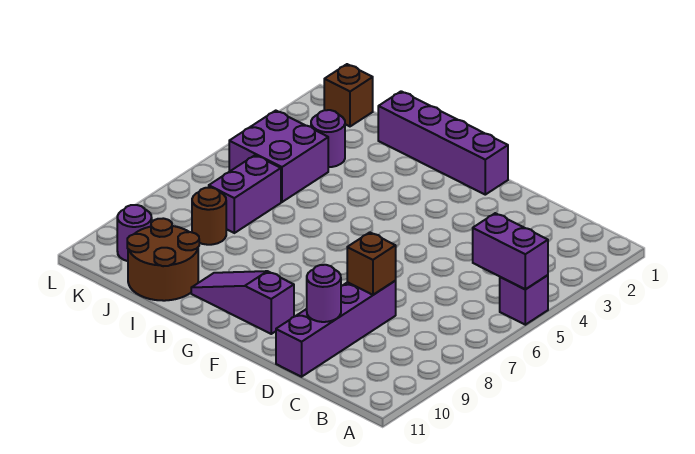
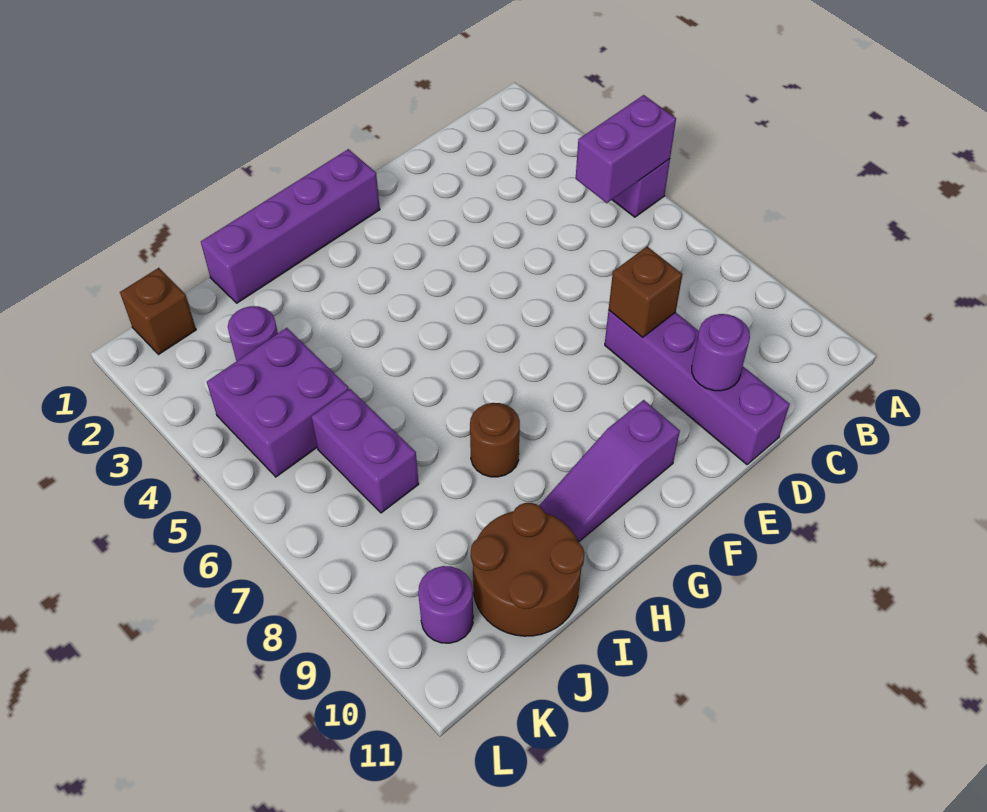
brown 1x1 round brick [192,188,226,245] -> brown 1x1 round brick moved to [470,403,520,477]

